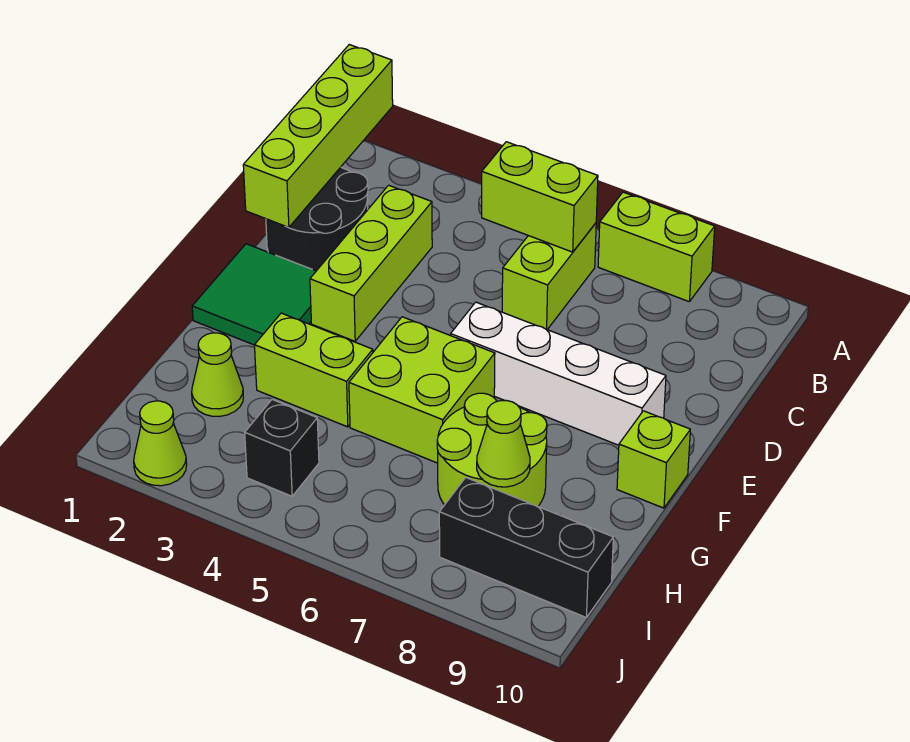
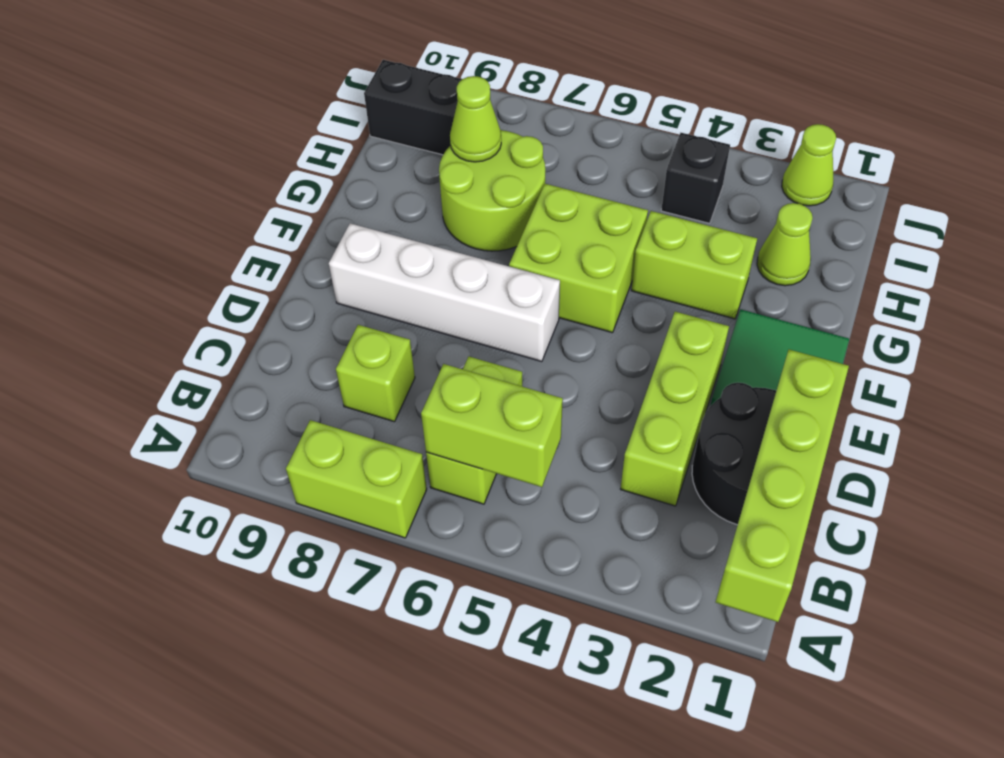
lime 1x1 brick [617,411,690,508] -> lime 1x1 brick moved to [336,325,415,422]
black 1x3 brick [439,478,613,618] -> black 1x2 brick [364,60,462,155]

